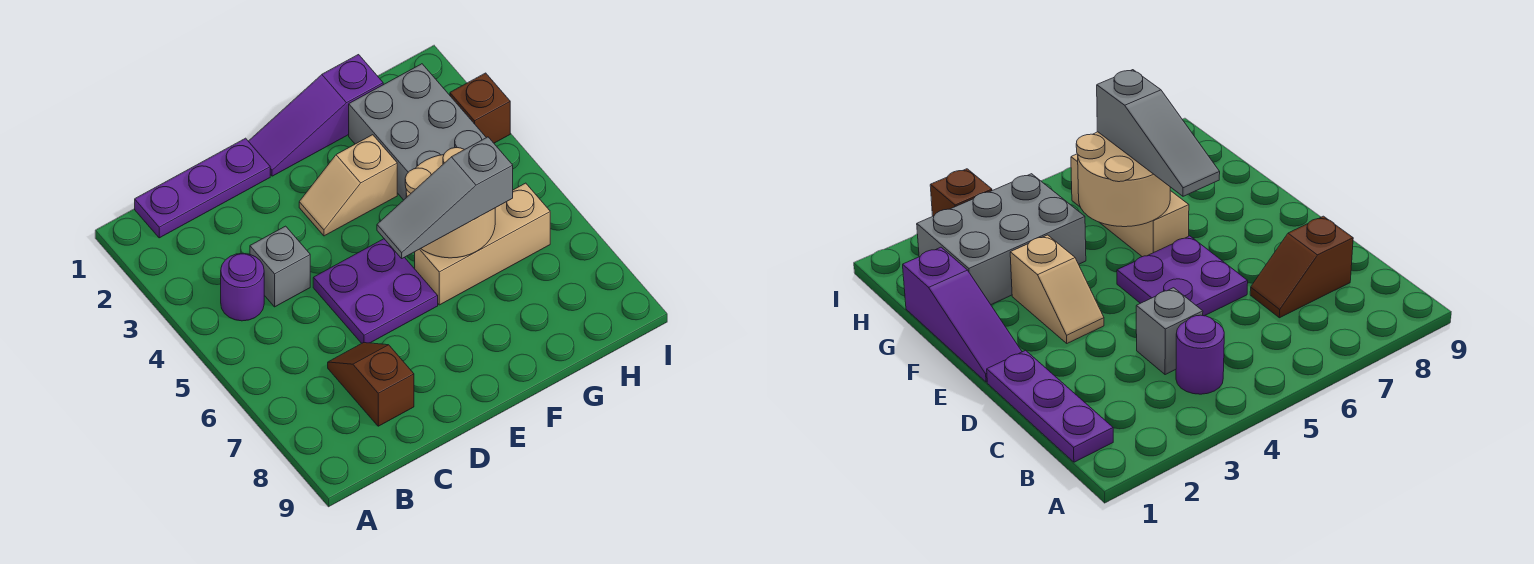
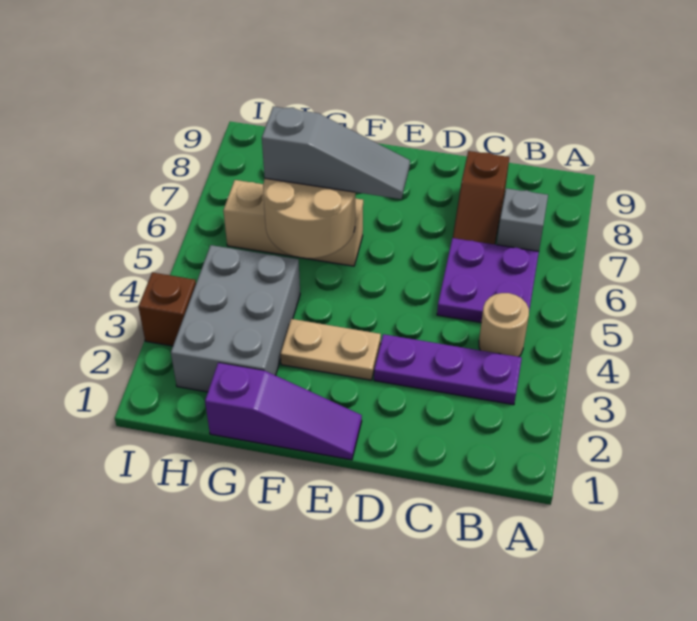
purple 1x3 plate [135,138,270,238] -> purple 1x3 plate moved to [374,334,522,405]
purple 1x1 round brick [221,253,264,321] -> tan 1x1 round brick [479,293,529,357]
grey 1x1 brick [250,226,310,307] -> grey 1x1 brick moved to [497,188,548,251]
purple 2x2 plate [313,239,438,343] -> purple 2x2 plate moved to [437,238,539,322]
tan 1x2 slope [299,135,397,236] -> tan 1x2 plate [281,319,381,380]

